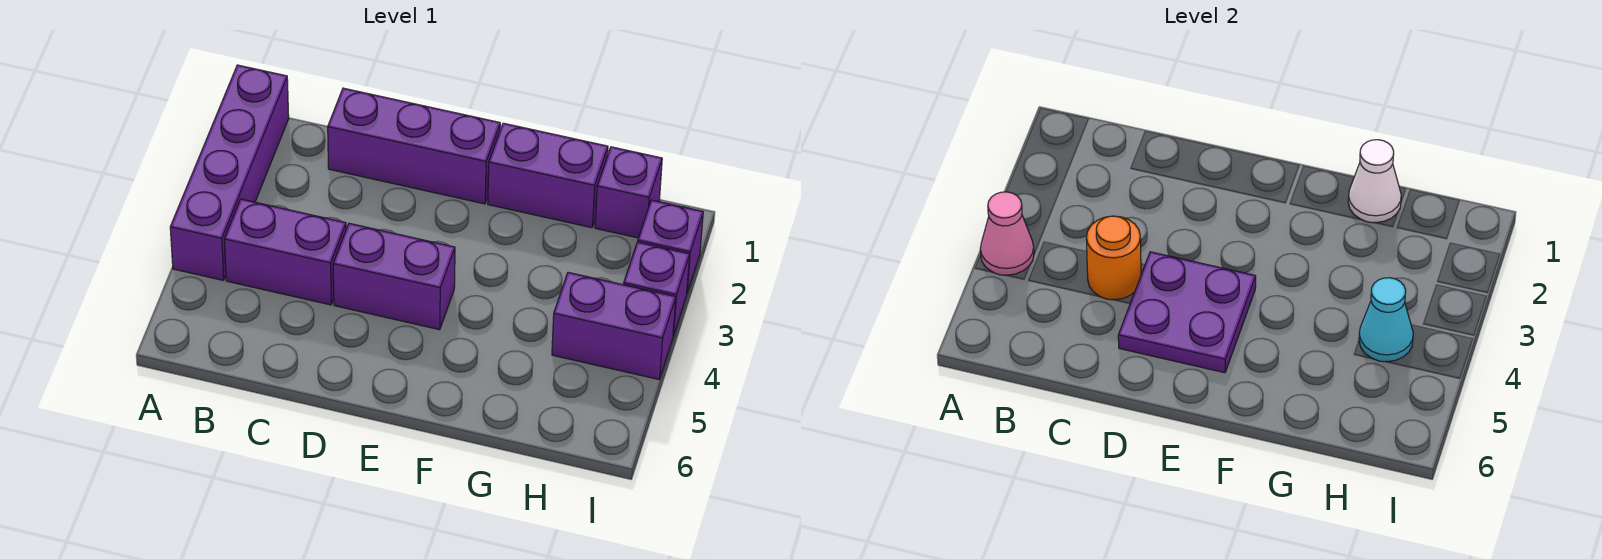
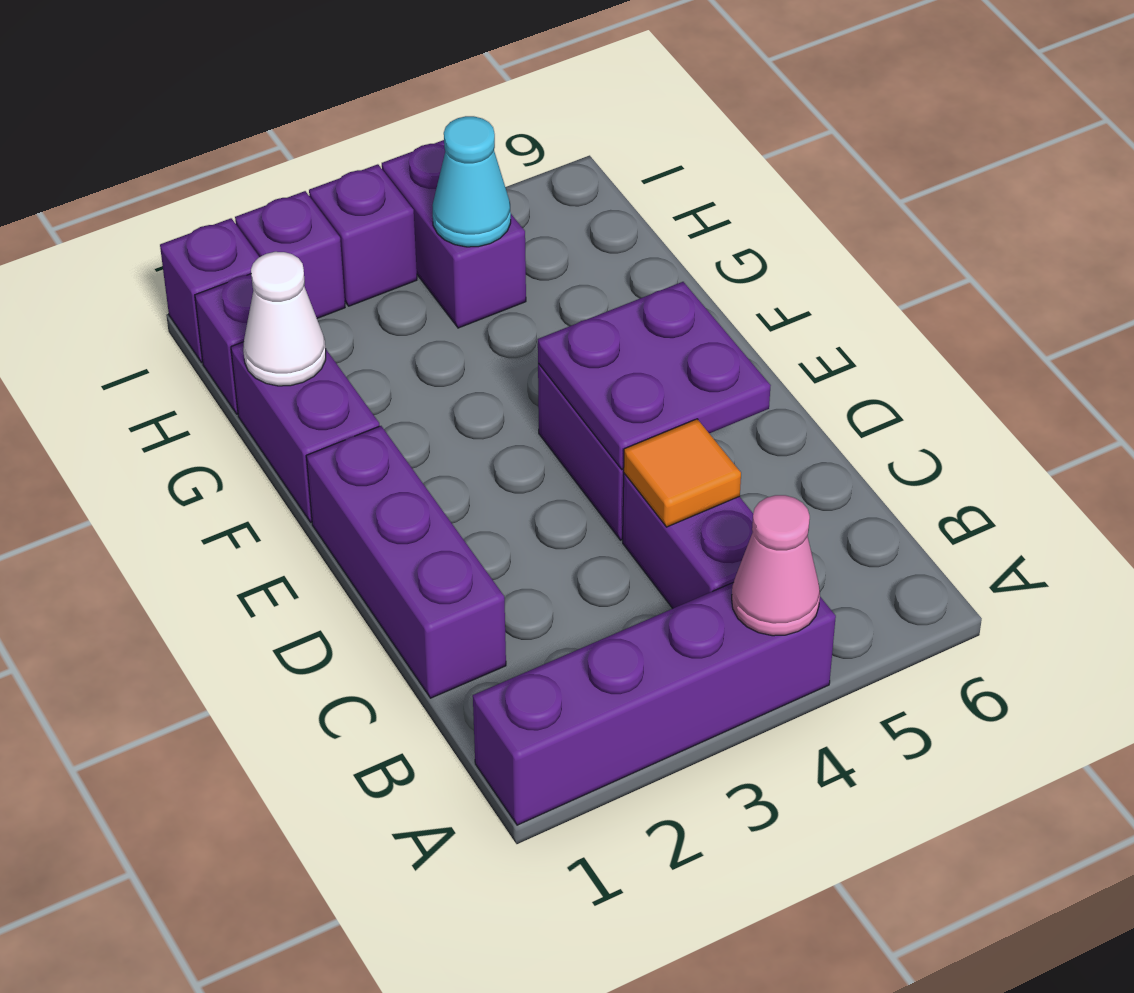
orange 1x1 round brick [1086,216,1141,300] -> orange 1x1 tile [624,419,741,527]
none -> purple 1x1 brick [160,218,259,363]

